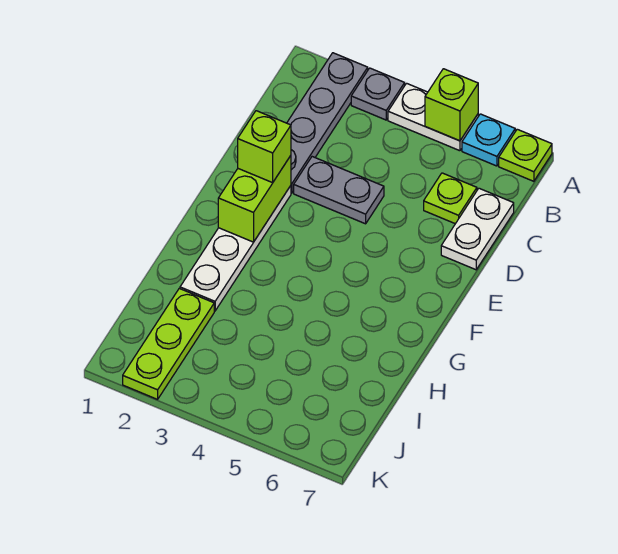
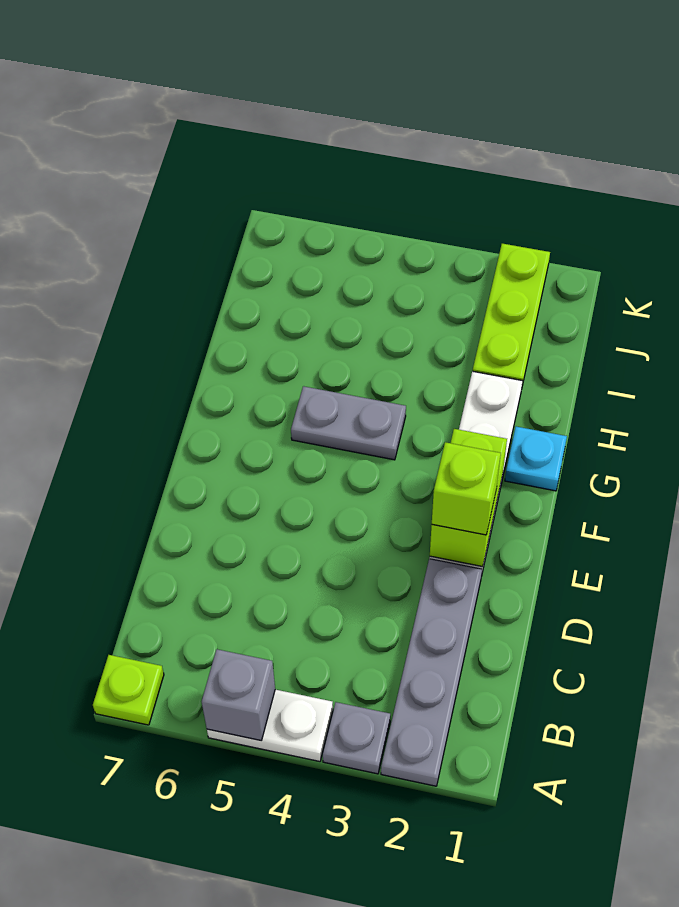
lime 1x1 brick [425,69,478,141] -> grey 1x1 brick [202,649,275,741]
cyan 1x1 plate [462,114,515,166] -> cyan 1x1 plate moved to [505,427,567,491]
lime 1x1 plate [424,173,477,224] -> none
white 1x2 plate [441,188,514,270] -> none
grey 1x2 plate [294,157,384,224] -> grey 1x2 plate moved to [291,386,406,460]

